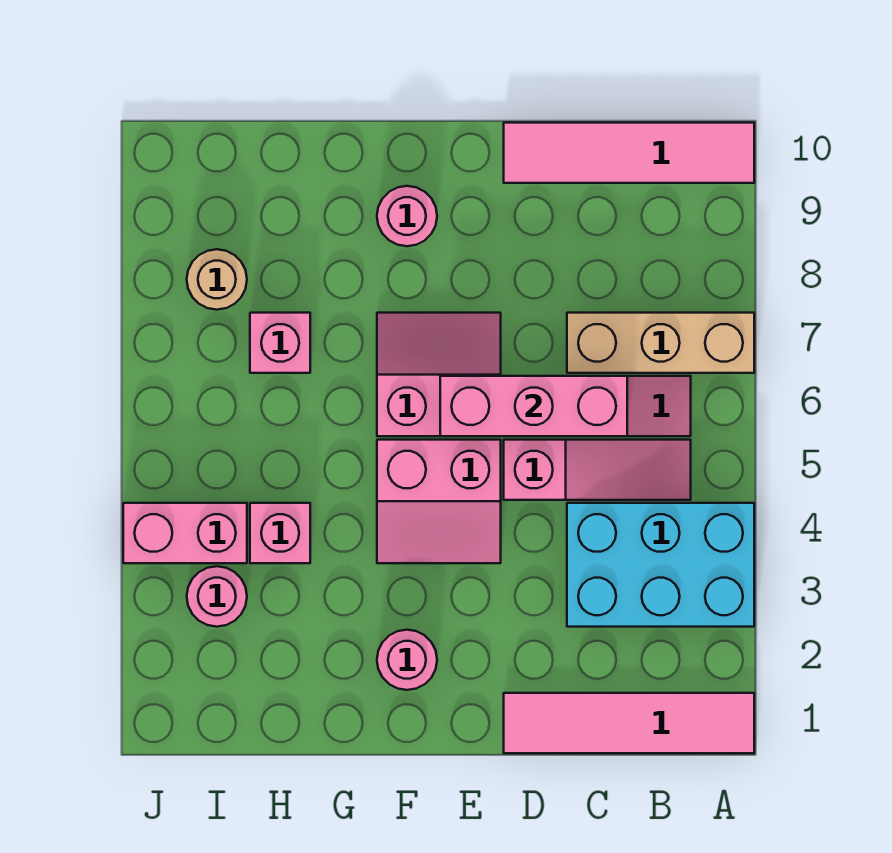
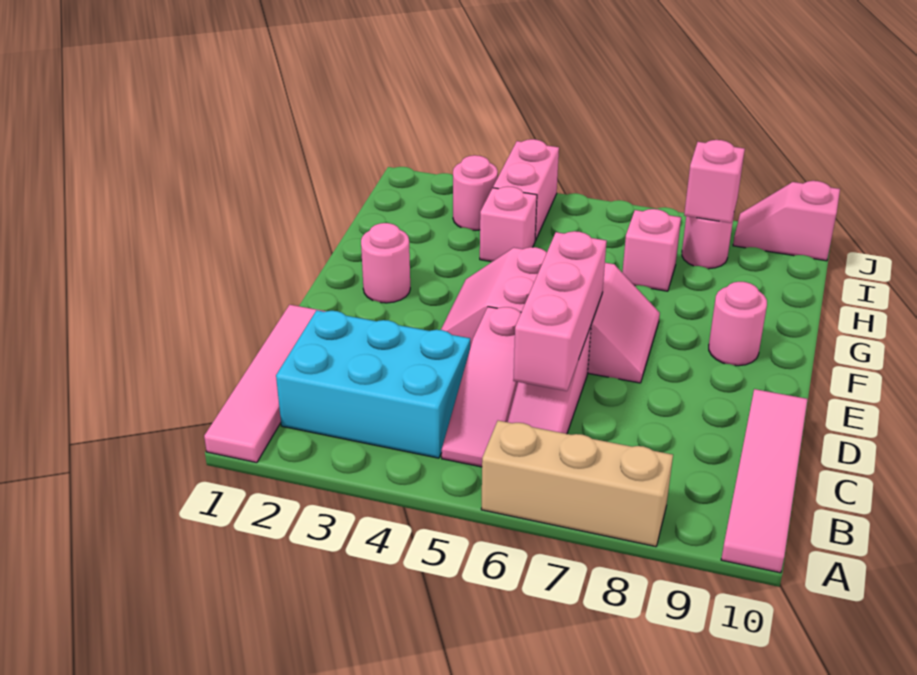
cyan 2x3 brick [567,503,754,627] -> cyan 2x3 brick turned to [276,310,470,458]
tan 1x3 brick [567,313,754,373] -> tan 1x3 brick turned to [481,421,673,547]
tan 1x1 round brick [187,249,247,310] -> pink 1x1 round brick [682,215,734,269]
none -> pink 1x1 brick [684,140,745,223]
none -> pink 1x2 slope [733,181,840,261]

